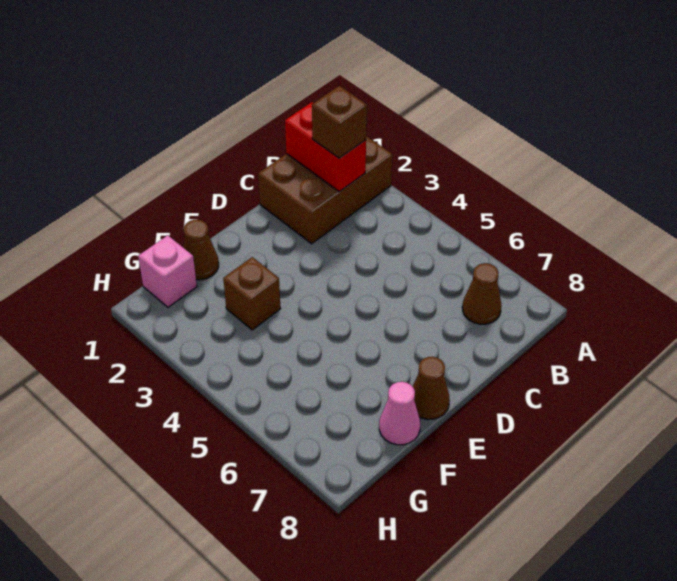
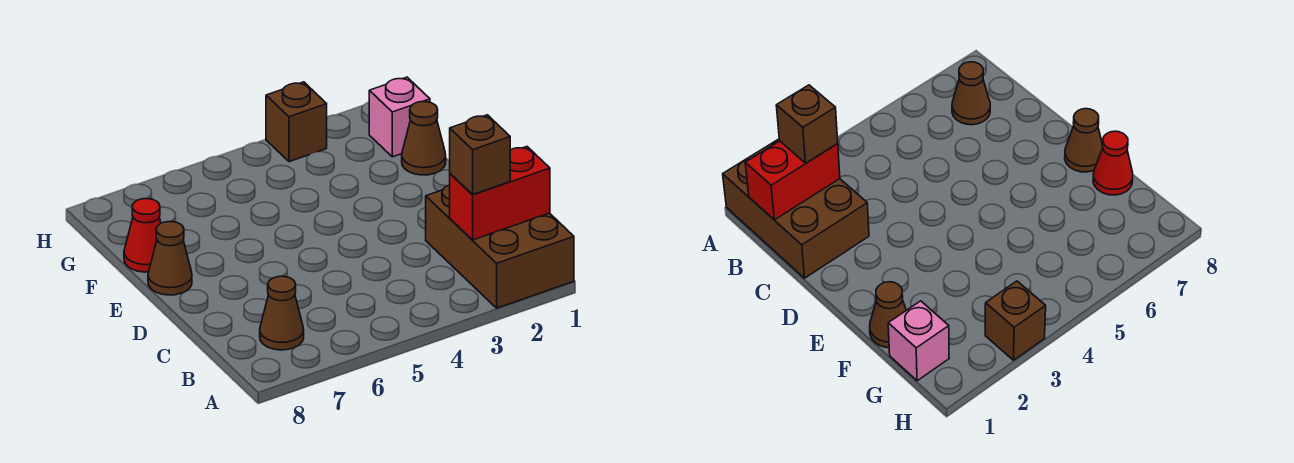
brown 1x1 brick [223,257,281,330] -> brown 1x1 brick moved to [266,82,327,162]
pink 1x1 cone [379,382,420,445] -> red 1x1 cone [124,199,161,272]

